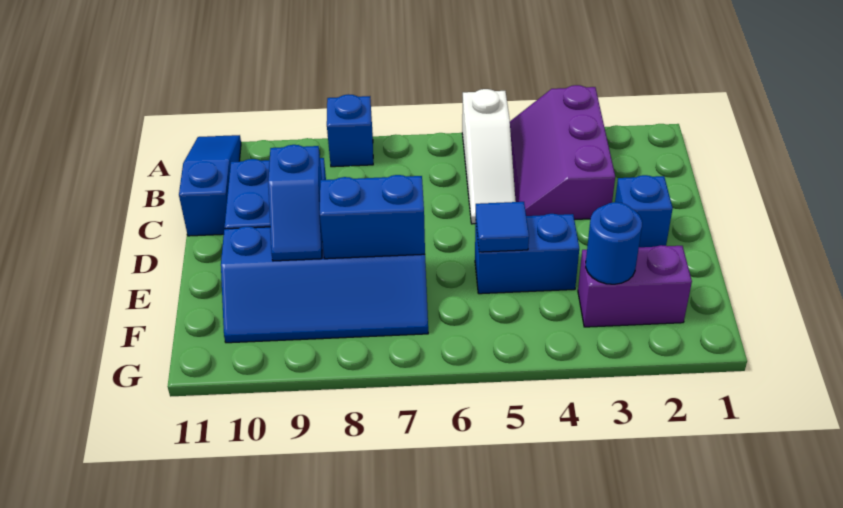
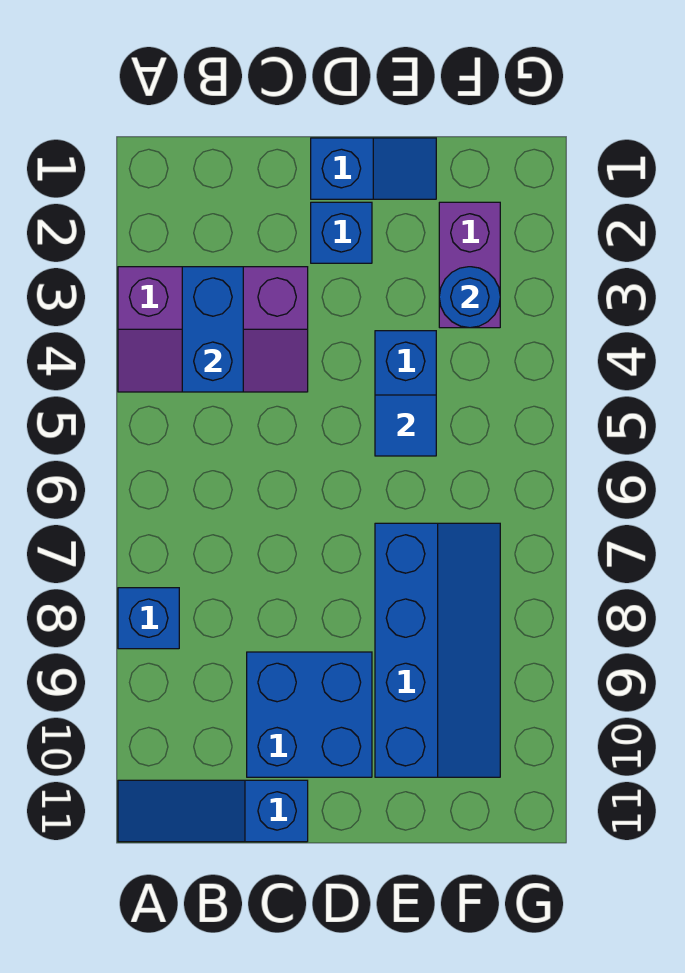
white 1x3 slope [462,89,516,224] -> none
blue 1x2 slope [268,145,322,261] -> blue 1x2 slope moved to [311,138,436,199]
blue 1x2 brick [320,175,425,259] -> blue 1x2 brick moved to [182,267,243,392]

